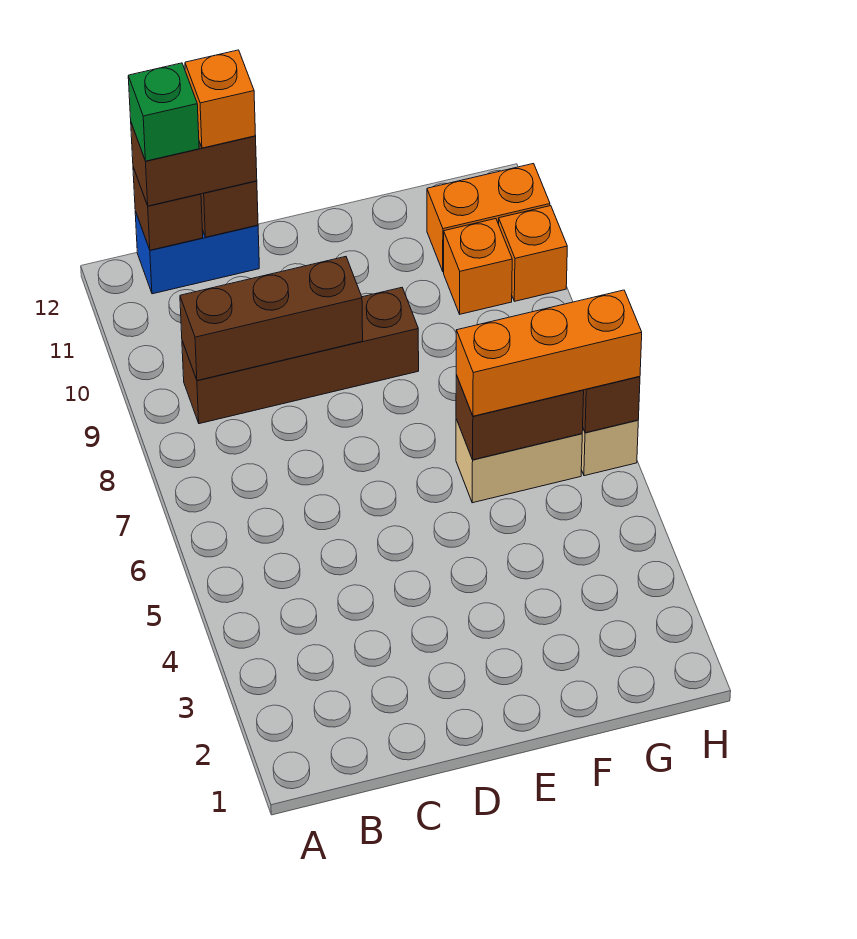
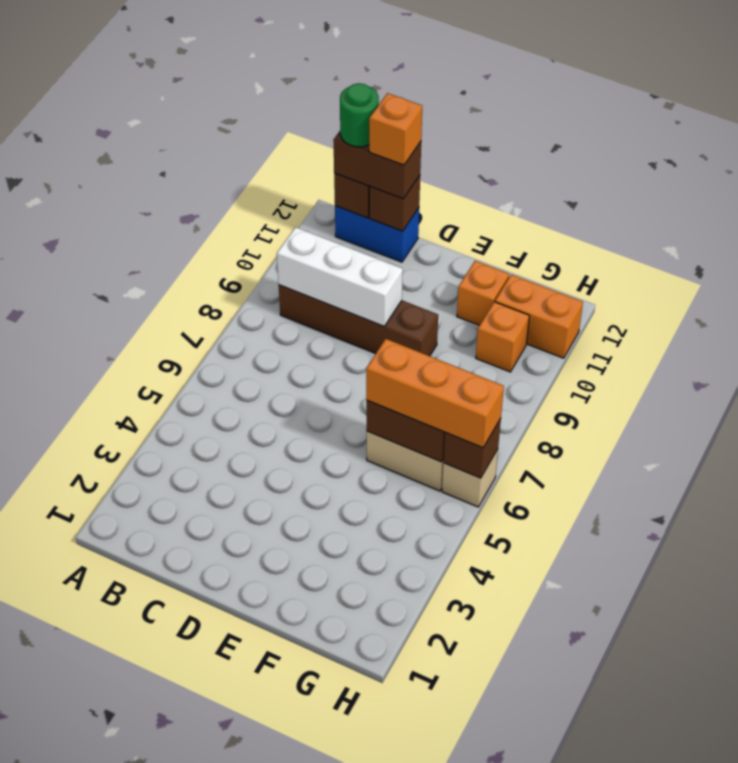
brown 1x3 brick [180,257,363,381] -> white 1x3 brick [277,227,403,326]
green 1x1 brick [128,63,199,161] -> green 1x1 round brick [340,83,379,147]
orange 1x1 brick [499,206,567,301] -> orange 1x1 brick moved to [457,261,509,325]

